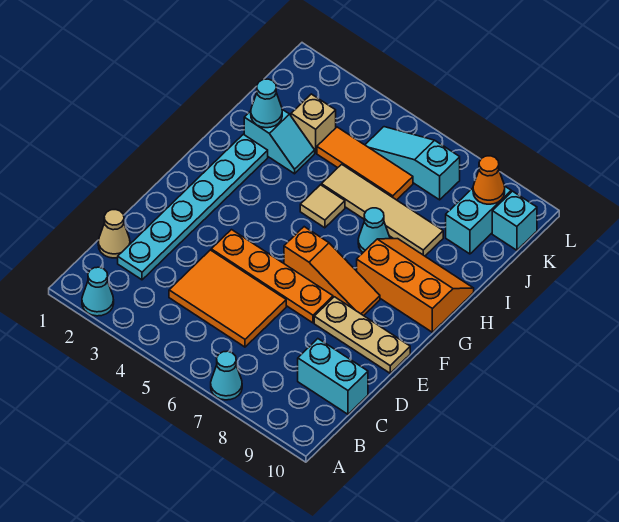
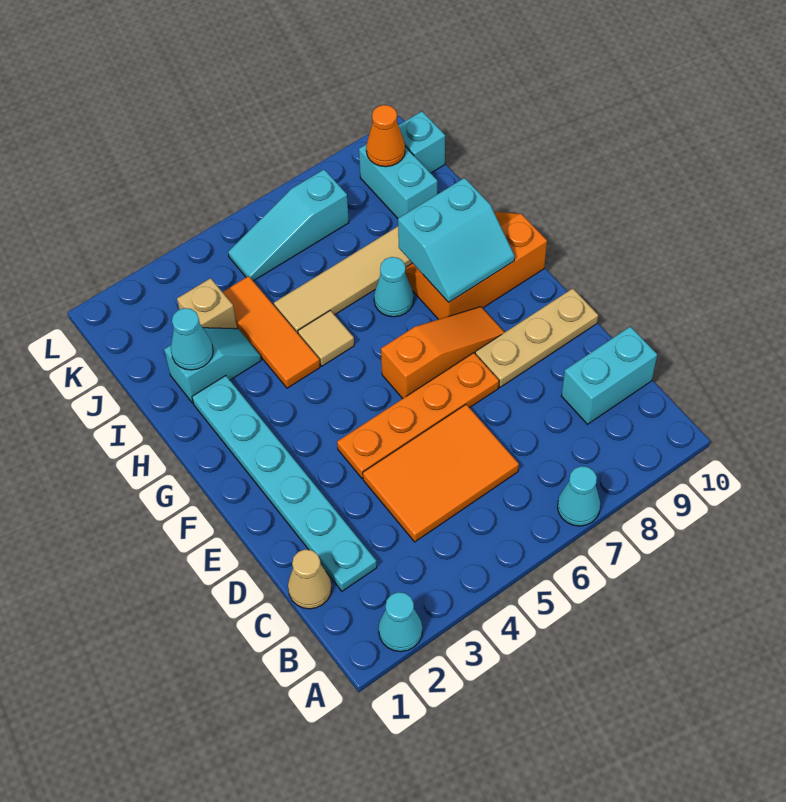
none -> cyan 2x2 slope [398,178,515,302]
orange 1x3 tile [317,127,413,200] -> orange 1x3 tile turned to [223,276,320,388]

